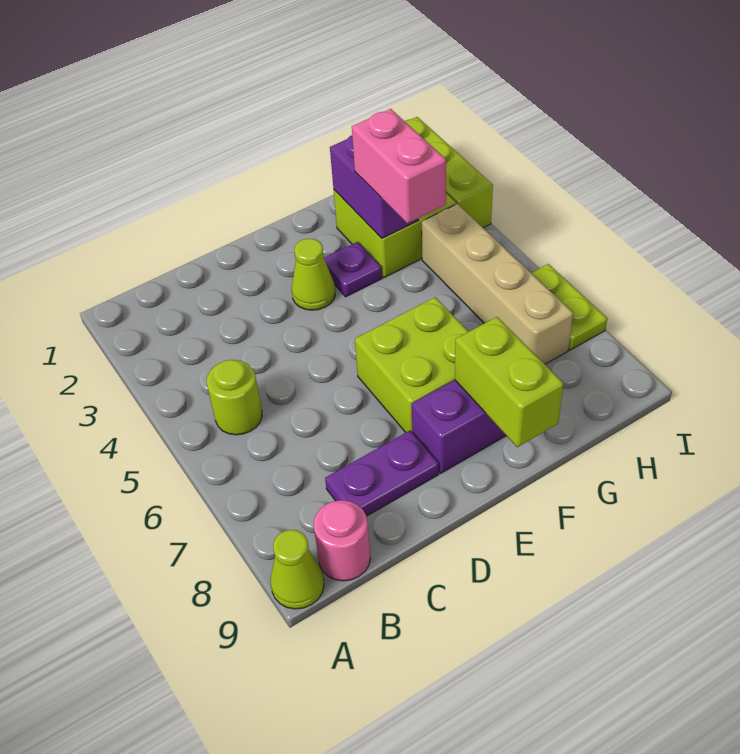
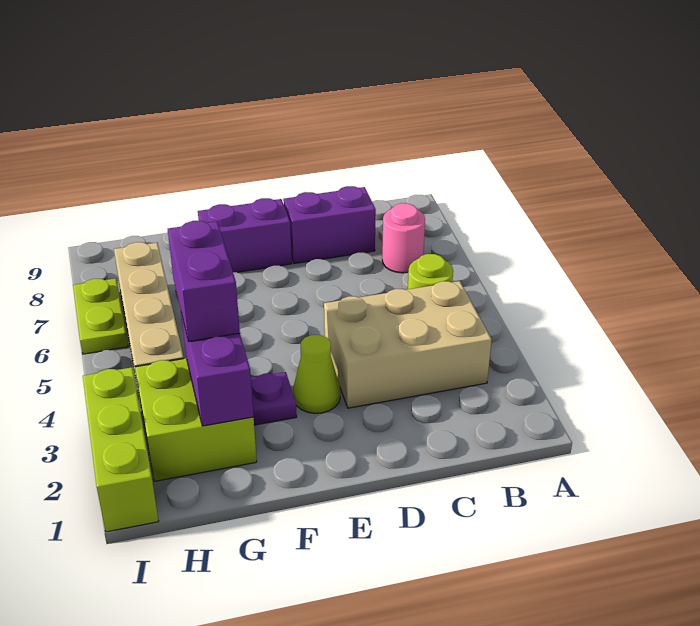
lime 1x1 cone [270,530,324,609] -> none
none -> tan 2x3 brick [324,281,492,408]
pink 1x1 round brick [314,500,370,581] -> pink 1x1 round brick moved to [382,203,425,273]
purple 1x2 plate [325,430,439,516] -> purple 1x2 brick [283,186,376,263]
lime 2x2 brick [355,297,469,432] -> none
lime 1x2 brick [455,317,564,447] -> none
pink 1x2 brick [352,109,446,223] -> purple 1x2 brick [168,221,240,342]

